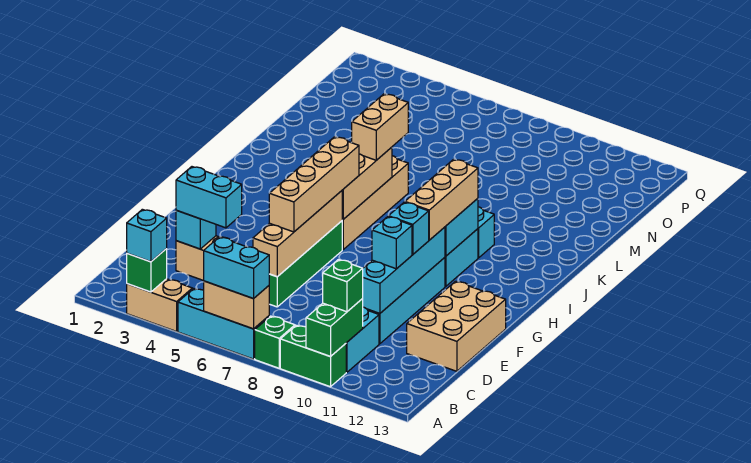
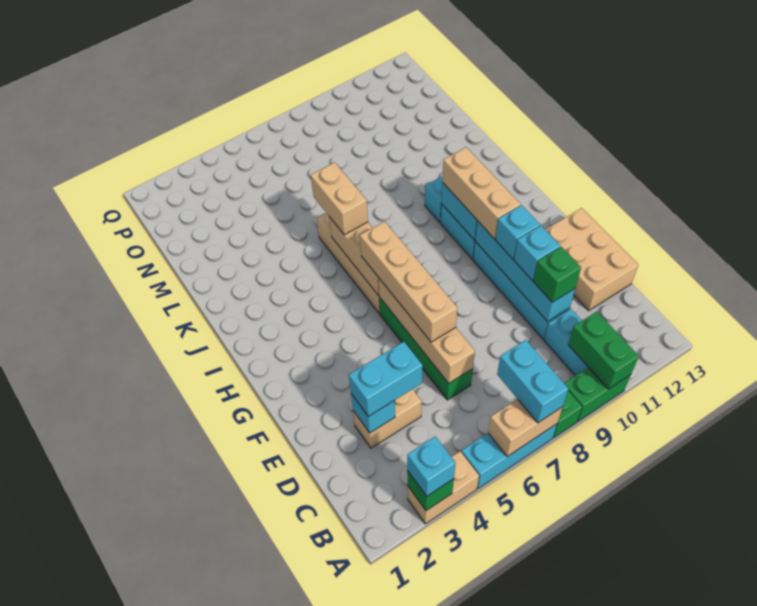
cyan 1x2 brick [204,237,269,299] -> cyan 1x2 brick turned to [497,340,568,423]
green 1x1 brick [323,260,363,312] -> green 1x1 brick moved to [533,247,581,302]

